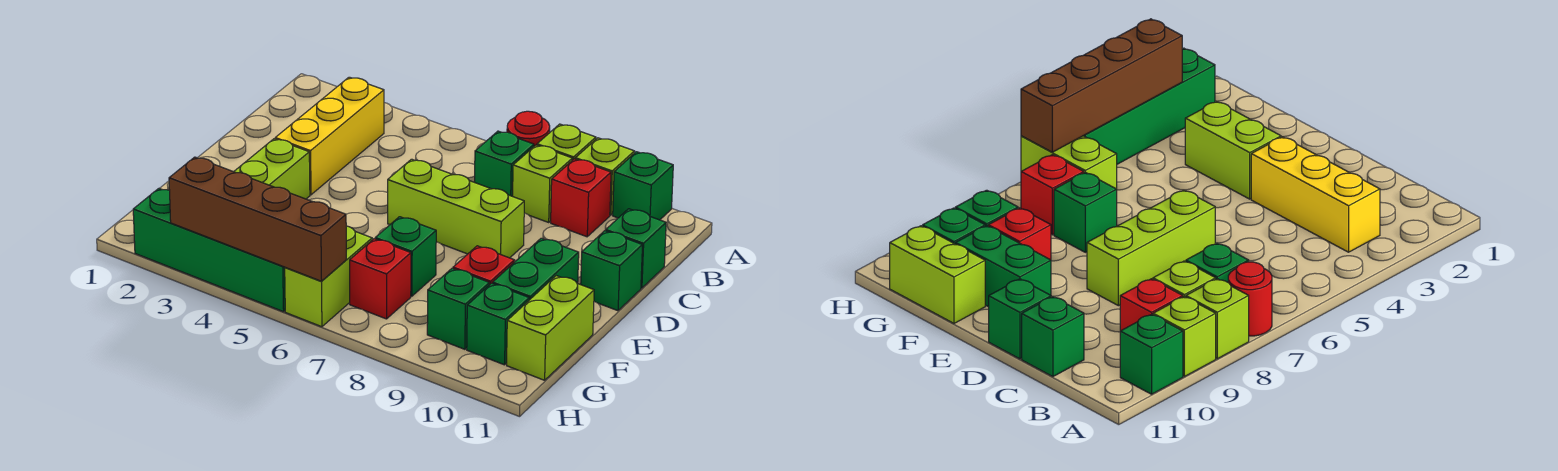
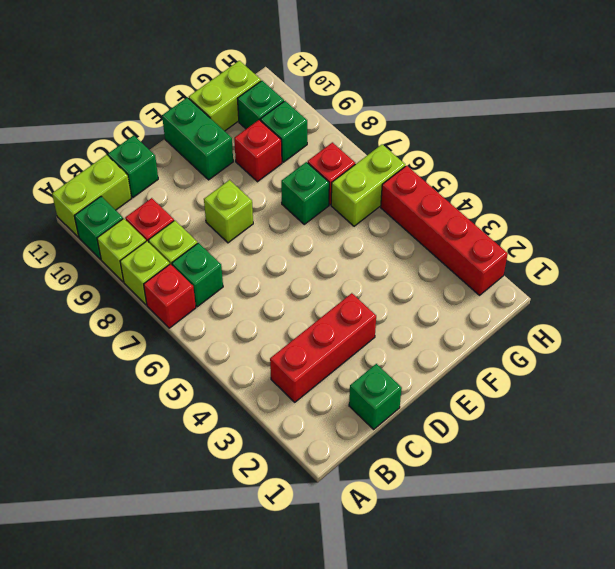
red 1x1 round brick [507,111,550,146] -> red 1x1 brick [144,264,196,328]
yellow 1x3 brick [275,77,384,195] -> red 1x3 brick [270,293,376,402]
lime 1x3 brick [388,159,524,258] -> lime 1x1 brick [204,180,253,243]
green 1x1 brick [581,231,642,311] -> green 1x1 brick moved to [349,364,402,429]
lime 1x2 brick [234,139,310,199] -> lime 1x2 brick moved to [52,155,132,237]
green 1x2 brick [493,238,579,300] -> green 1x2 brick turned to [162,97,233,180]
green 1x4 brick [133,188,285,312] -> red 1x4 brick [381,166,508,295]
brown 1x4 brick [169,157,346,281] -> none

